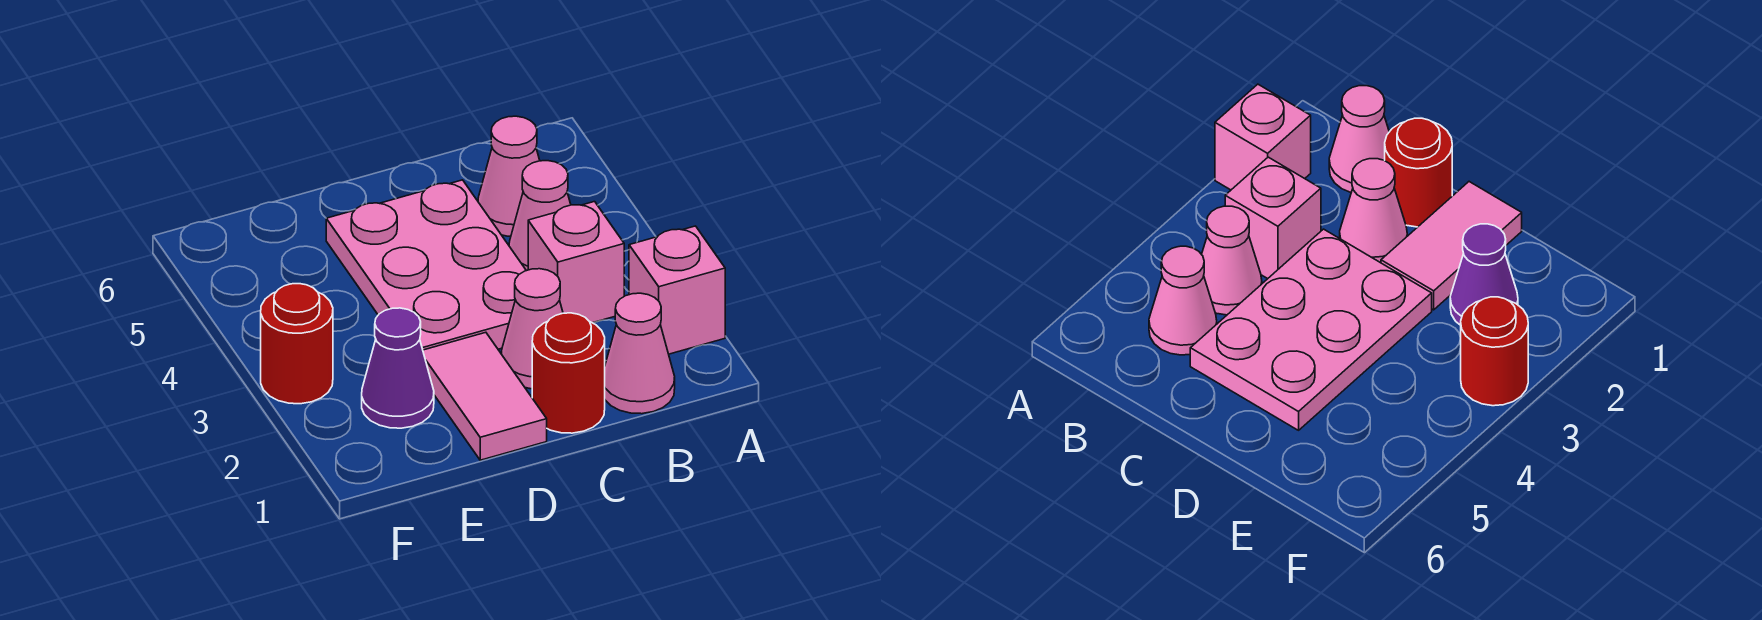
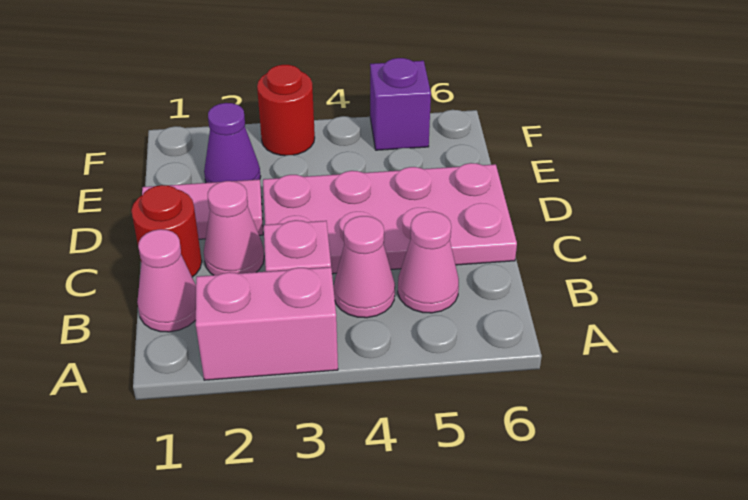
pink 1x1 brick [629,226,725,354] -> pink 1x2 brick [196,267,338,380]
pink 2x3 plate [326,180,526,350] -> pink 2x4 plate [263,163,517,274]
none -> purple 1x1 brick [370,58,431,150]

